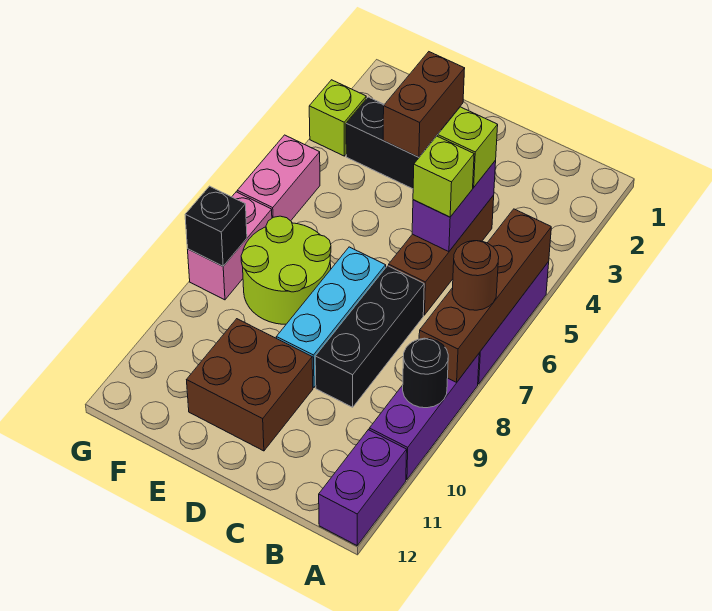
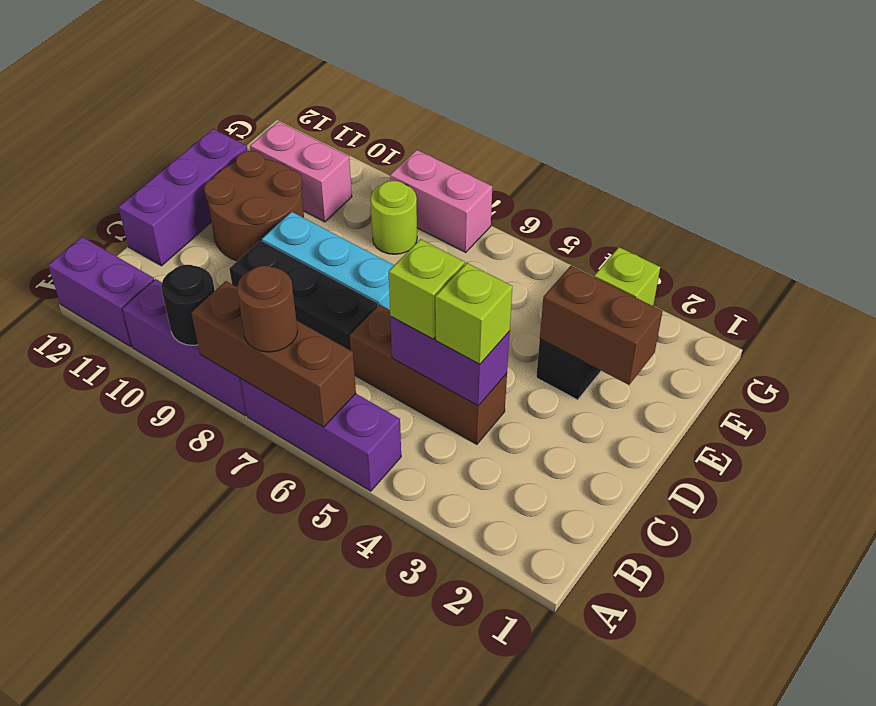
brown 1x4 brick [419,209,551,382] -> brown 1x3 brick [191,281,356,427]
none -> purple 1x3 brick [118,129,247,266]
brown 2x2 brick [187,319,313,451] -> brown 2x2 round brick [204,151,304,261]
lime 2x2 round brick [241,216,331,324] -> lime 1x1 round brick [371,181,417,254]
pink 1x2 brick [237,135,320,221] -> pink 1x2 brick moved to [250,121,352,222]
black 1x1 brick [185,186,247,266] -> none

